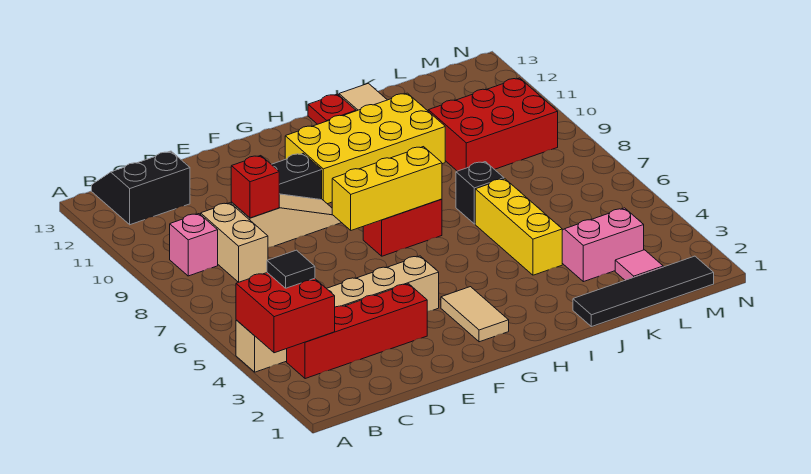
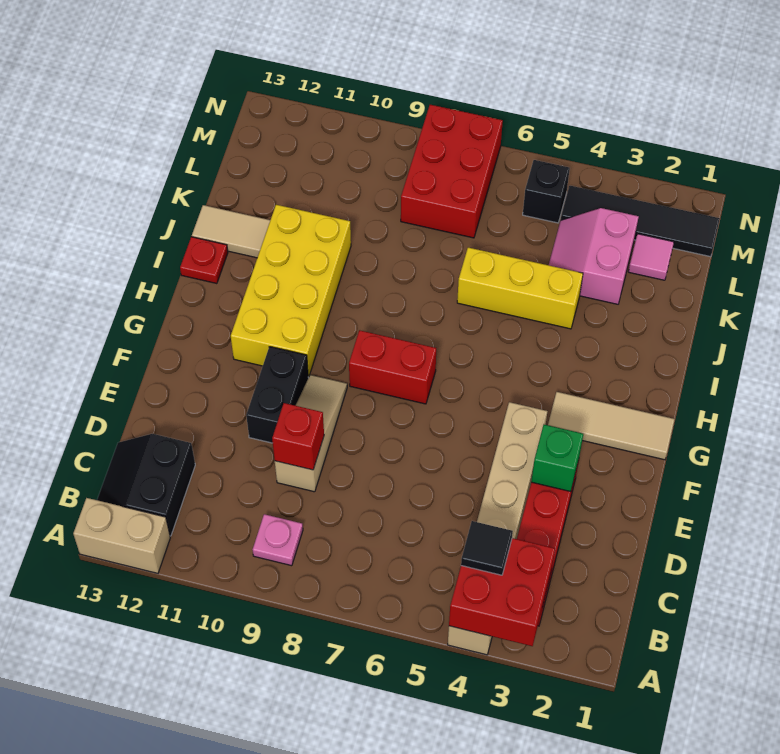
pink 1x1 brick [170,214,218,276] -> pink 1x1 plate [253,514,303,566]
tan 1x2 brick [201,203,268,282] -> tan 1x2 brick moved to [73,498,170,573]
none -> green 1x1 brick [531,425,583,492]
yellow 1x3 brick [332,147,442,230] -> none
tan 1x2 tile [441,287,509,342] -> tan 1x3 tile [548,392,675,460]
red 1x2 brick [363,199,442,256] -> red 1x2 brick turned to [349,330,436,404]
black 1x4 tile [573,256,714,327] -> black 1x4 tile turned to [561,186,720,257]
black 1x1 brick [456,162,504,224] -> black 1x1 brick moved to [523,160,570,223]
red 2x3 brick [428,78,558,171] -> red 2x3 brick moved to [401,105,503,238]

